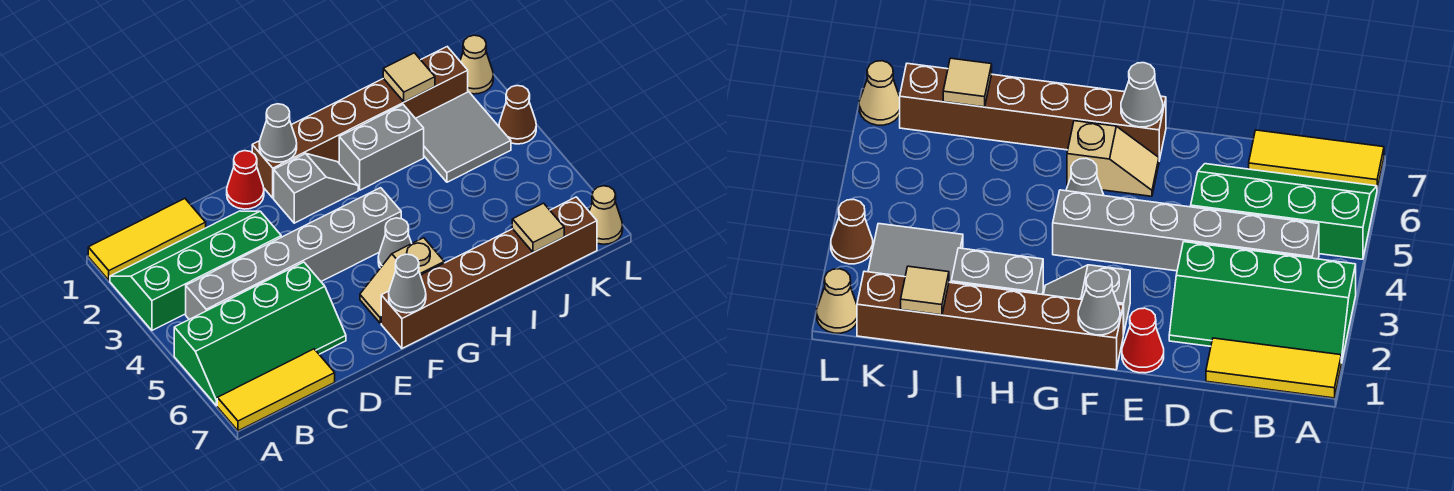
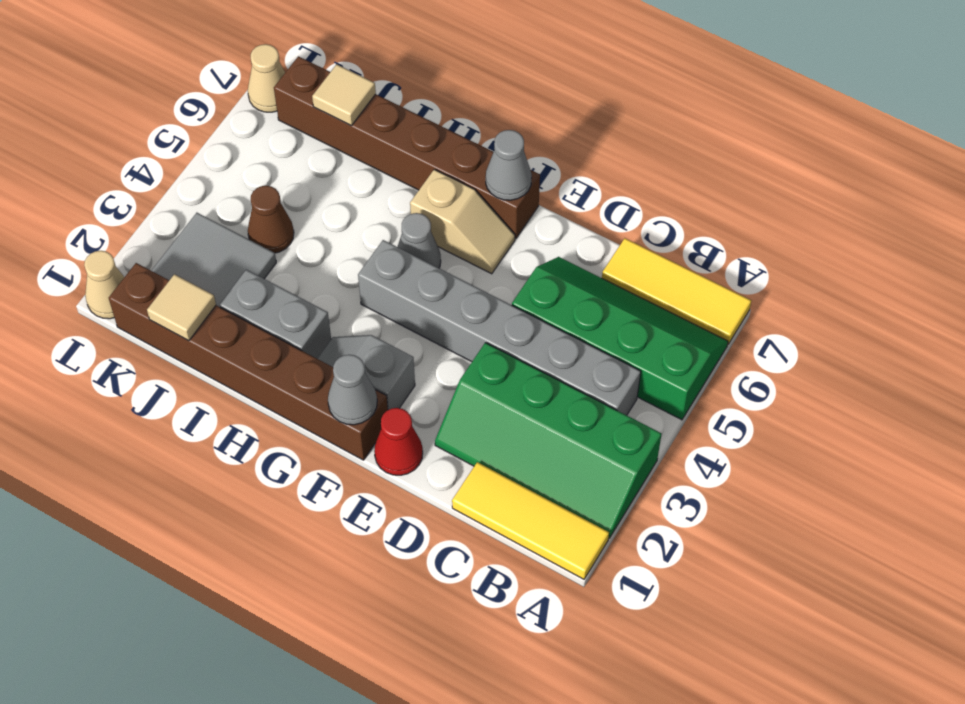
brown 1x1 cone [499,86,536,144] -> brown 1x1 cone moved to [248,186,294,253]

